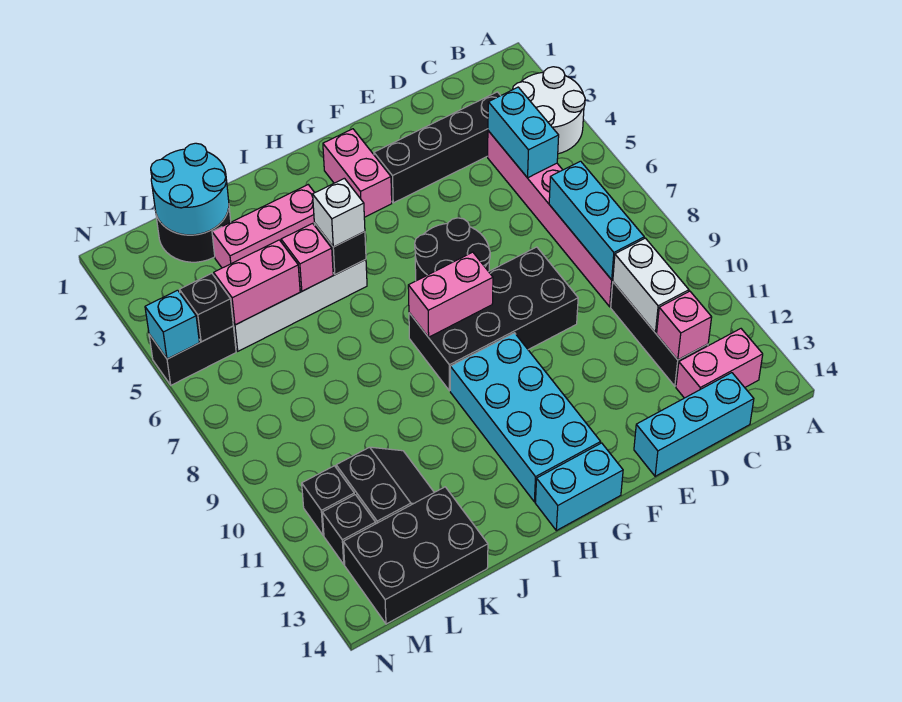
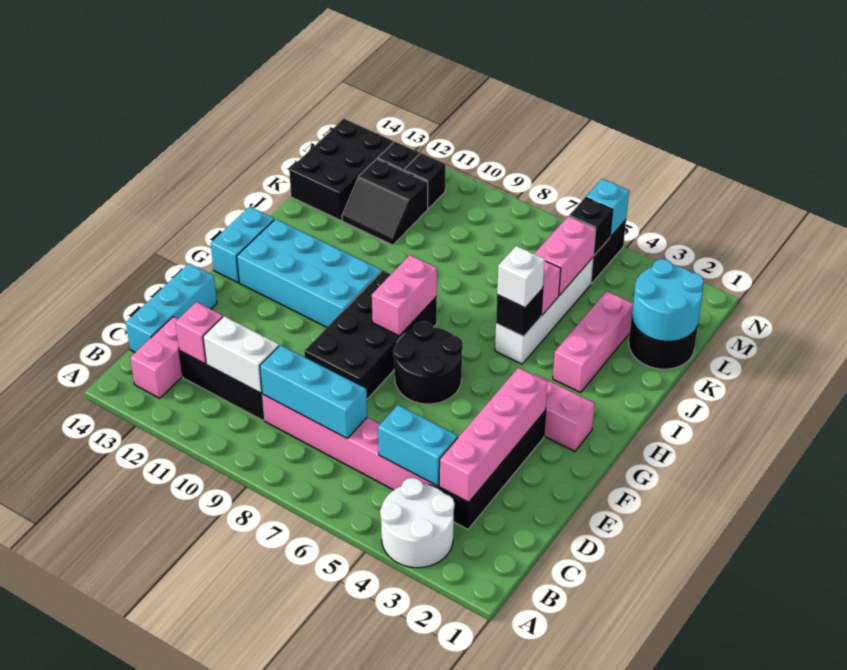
none -> pink 1x4 brick [439,368,548,502]

